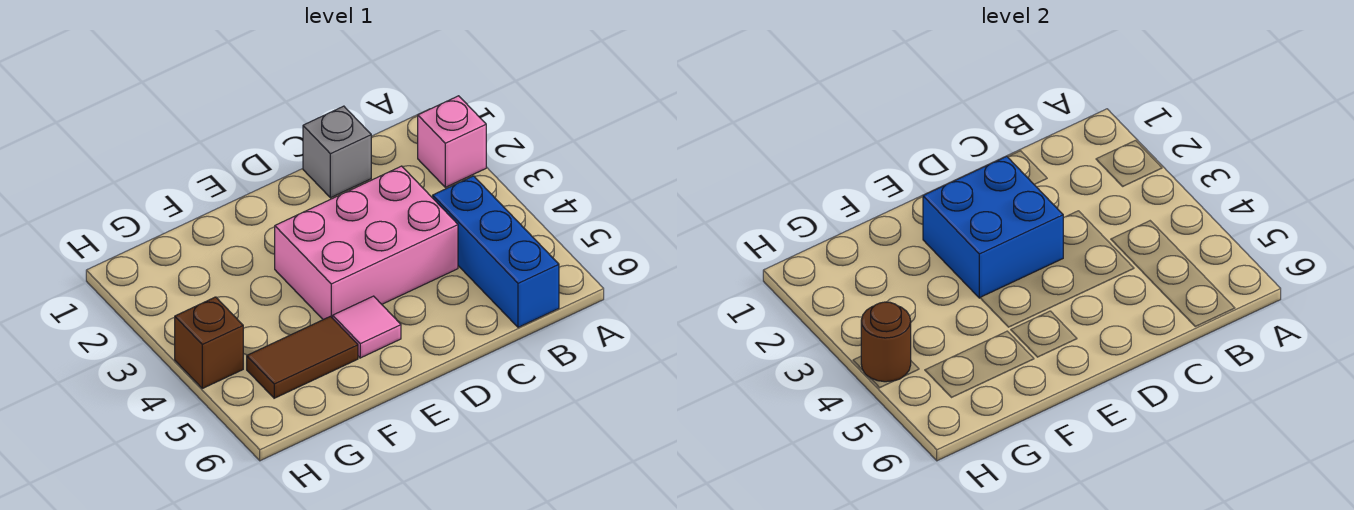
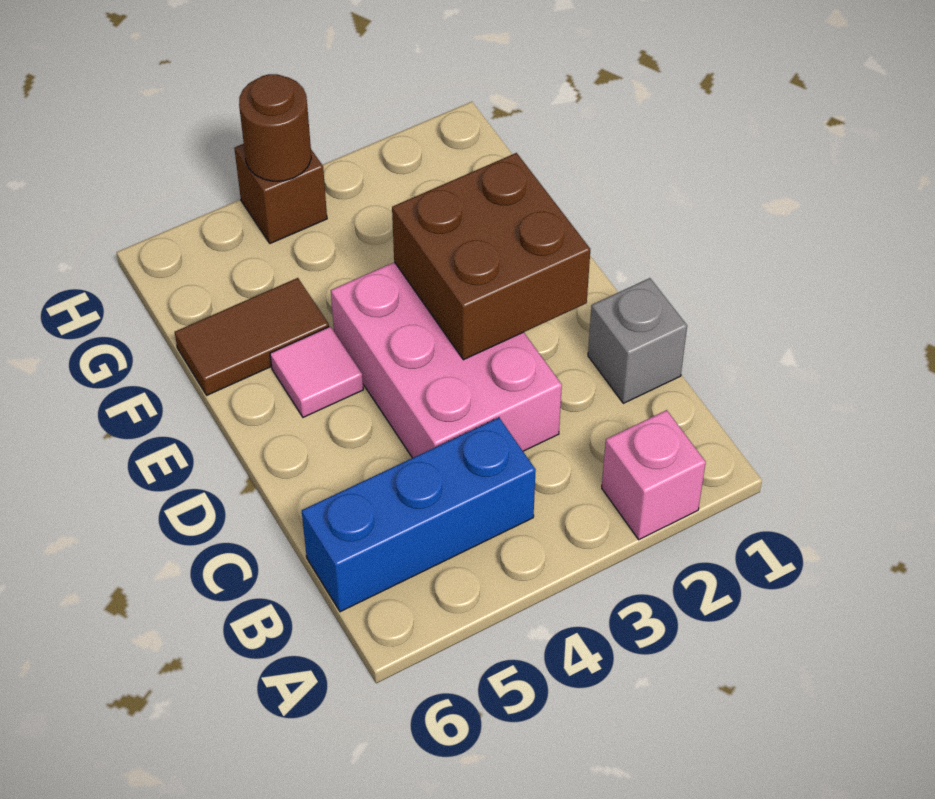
blue 2x2 brick [923,156,1063,298] -> brown 2x2 brick [392,153,590,360]
brown 1x2 tile [247,316,358,398] -> brown 1x2 tile turned to [175,278,329,395]

